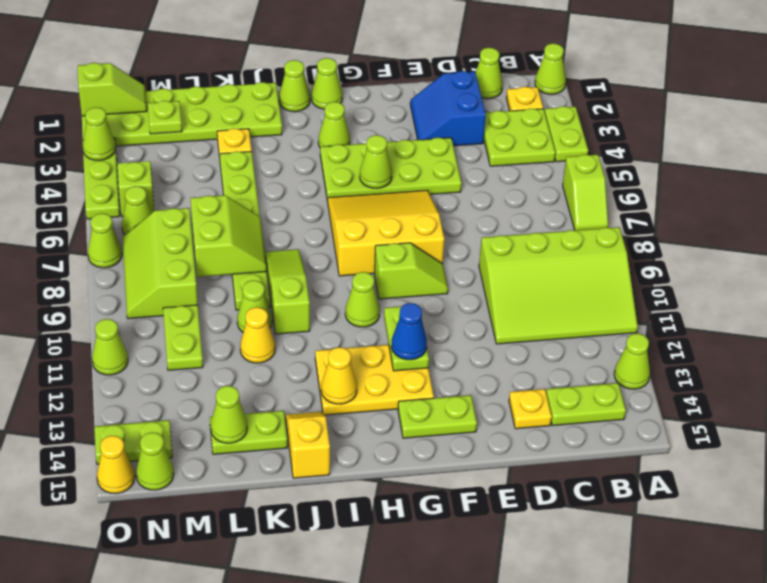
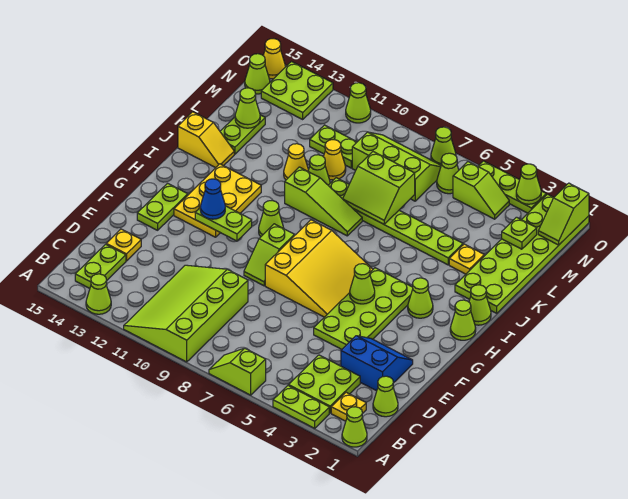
yellow 1x1 cone [321,347,357,404] -> yellow 1x1 cone moved to [324,140,346,180]
lime 1x2 plate [94,420,172,464] -> lime 2x2 plate [261,62,333,119]

